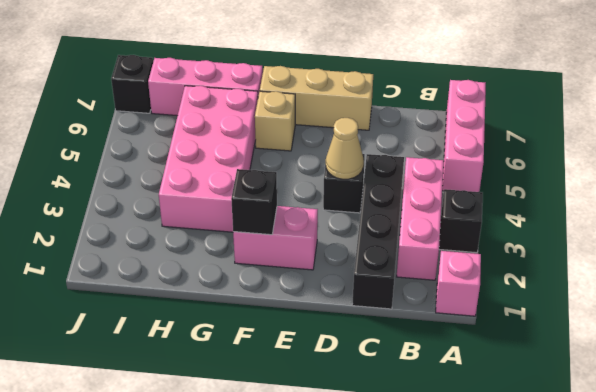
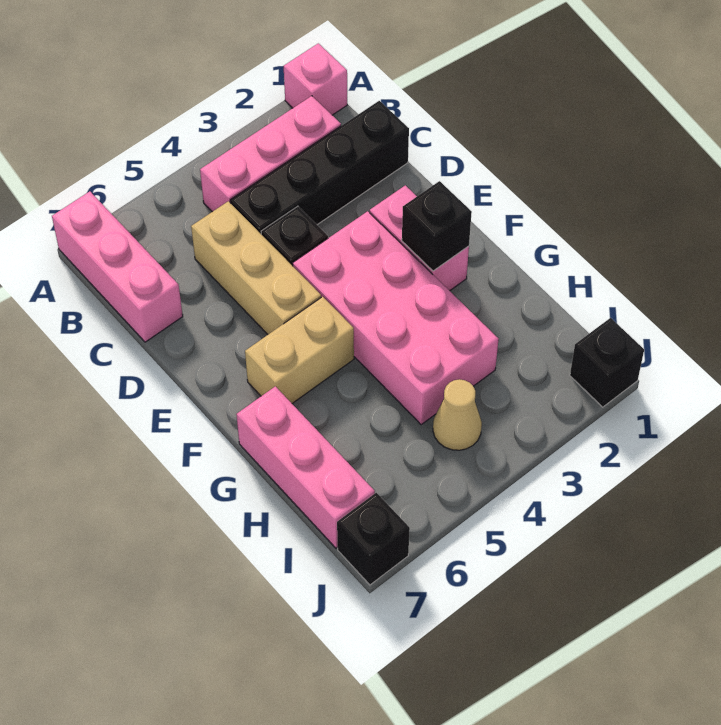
black 1x1 brick [439,189,483,253] -> black 1x1 brick moved to [570,318,644,407]
pink 1x3 brick [442,80,486,192] -> pink 1x3 brick turned to [52,191,183,342]
tan 1x1 cone [326,118,364,179] -> tan 1x1 cone moved to [433,379,482,450]
tan 1x3 brick [260,66,373,130] -> tan 1x3 brick moved to [191,201,321,334]
tan 1x1 brick [255,91,295,151] -> tan 1x2 brick [245,297,354,403]
pink 2x4 brick [159,86,258,232] -> pink 2x4 brick turned to [293,211,499,425]

